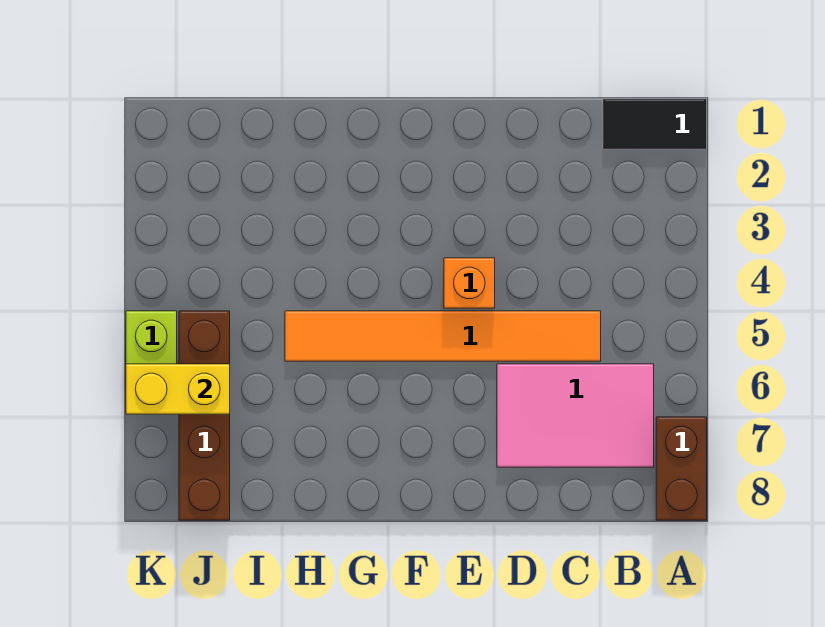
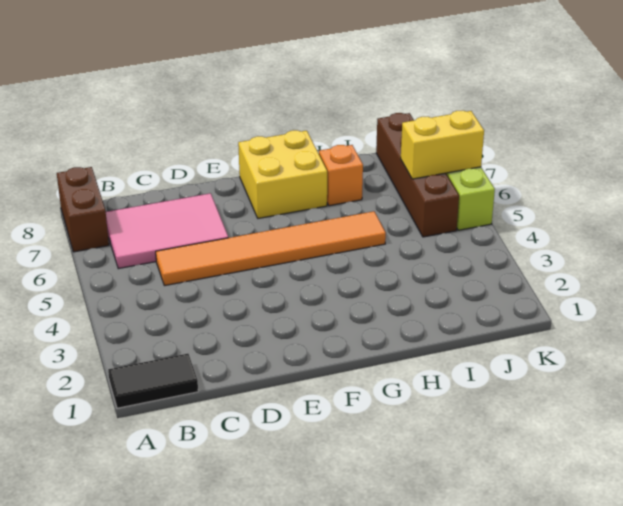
orange 1x1 brick [444,258,495,308] -> orange 1x1 brick moved to [319,145,363,206]
none -> yellow 2x2 brick [238,130,327,218]

